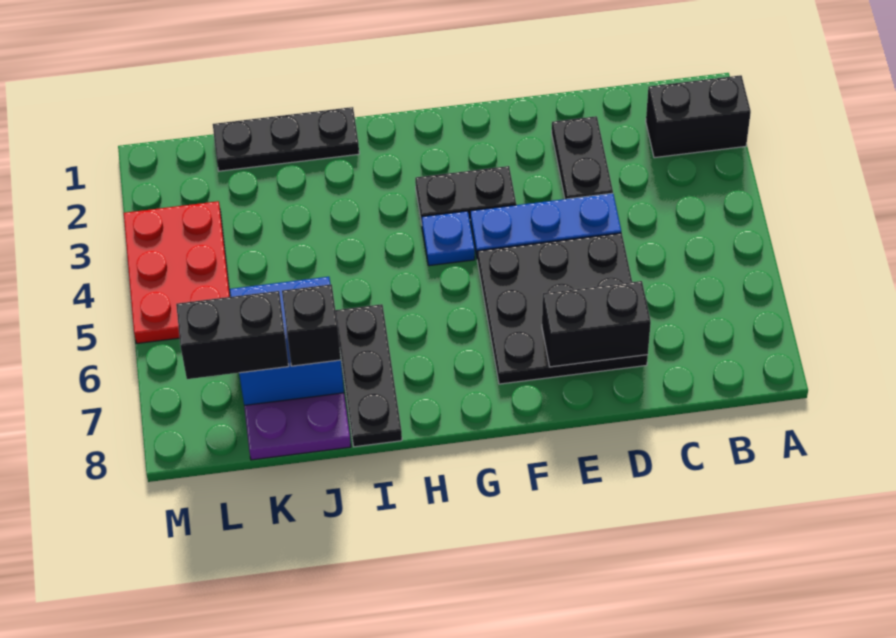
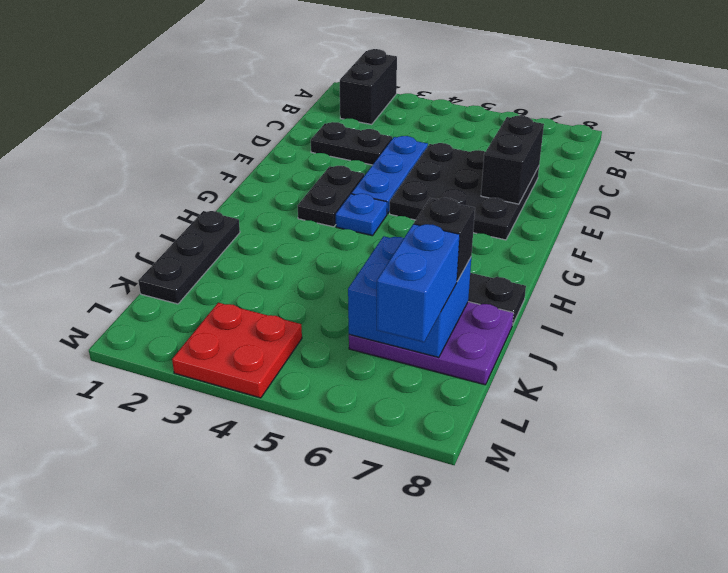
black 1x2 brick [176,291,289,379] -> blue 1x2 brick [377,224,460,342]
red 2x3 plate [124,201,230,343] -> red 2x2 plate [172,303,302,398]

